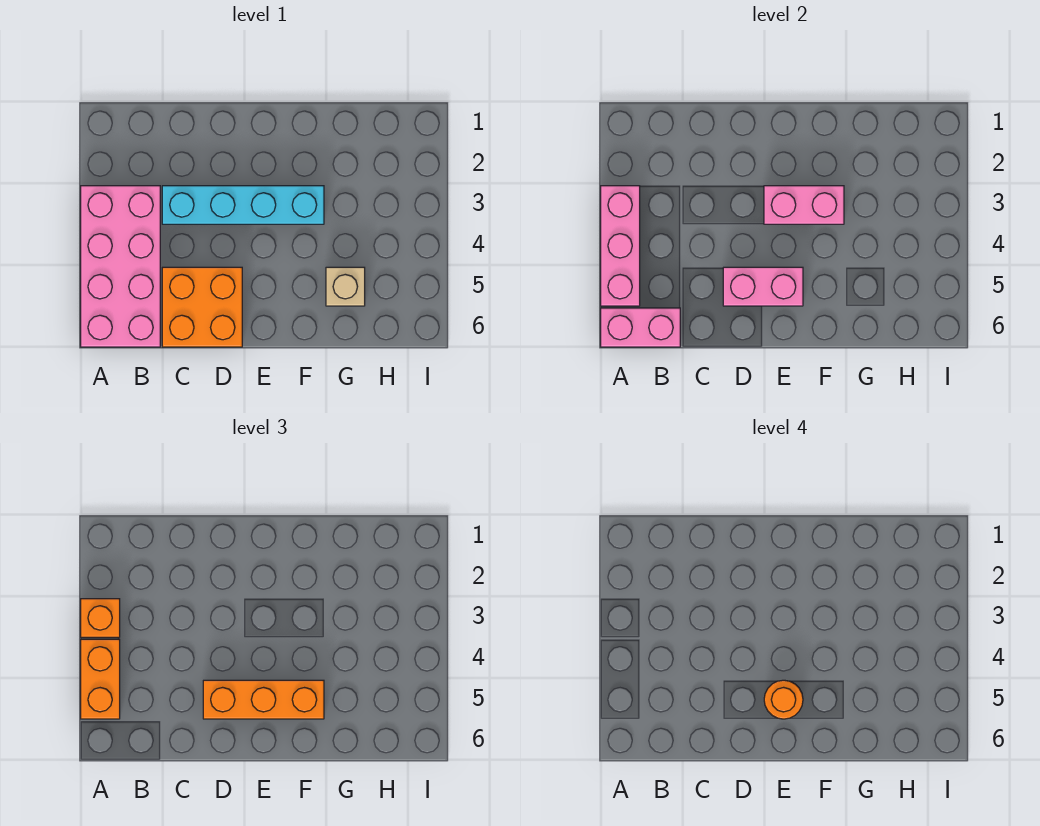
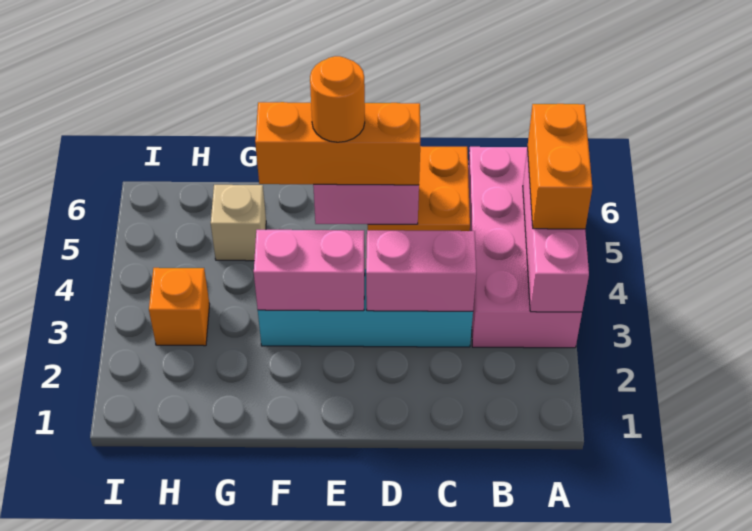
orange 1x1 brick [81,599,120,637] -> orange 1x1 brick moved to [149,268,210,346]
pink 1x2 brick [601,308,680,347] -> pink 1x2 brick moved to [366,230,476,311]

